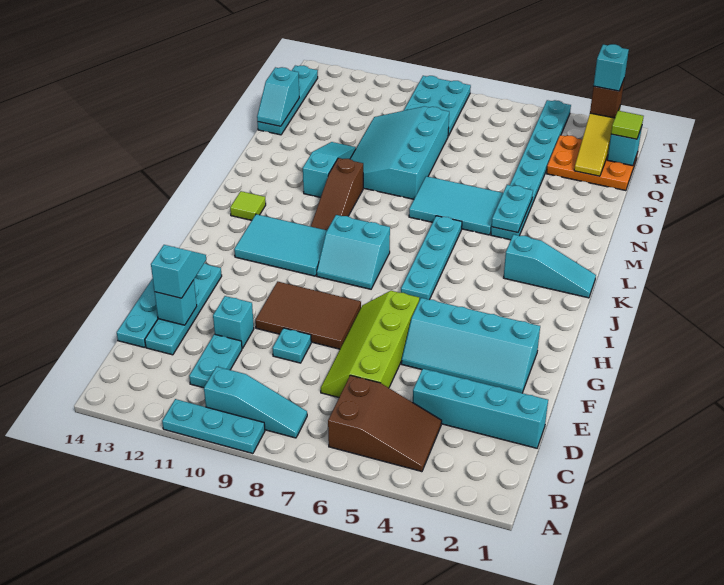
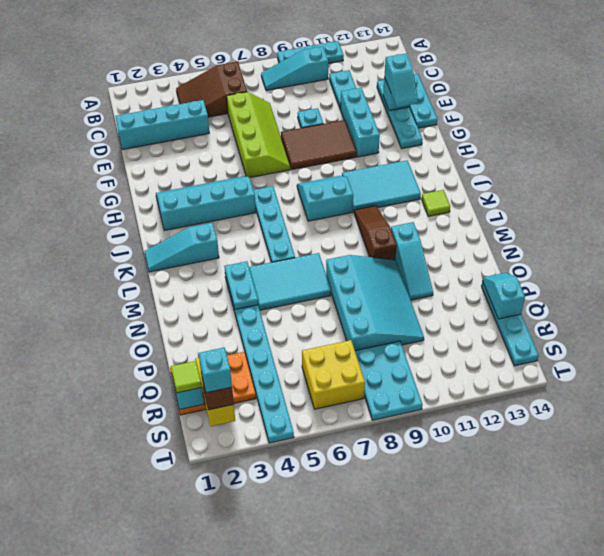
cyan 1x1 brick [213,296,254,348] -> cyan 1x3 brick [340,88,380,157]
cyan 2x4 slope [401,298,540,393] -> cyan 2x4 slope moved to [156,176,256,231]
none -> yellow 2x2 brick [302,340,365,409]

